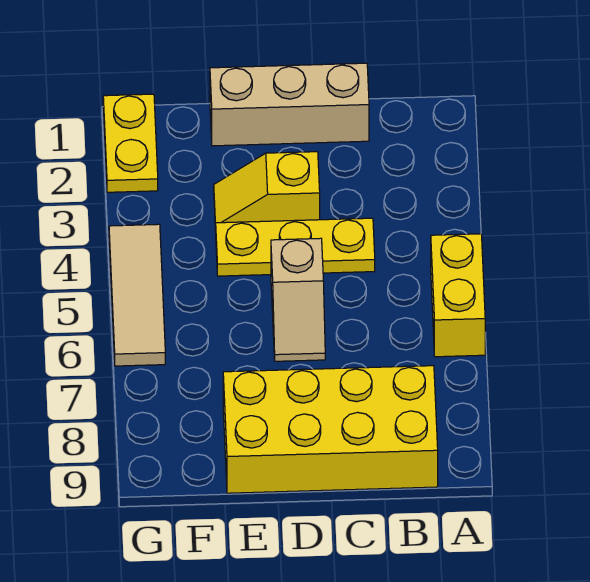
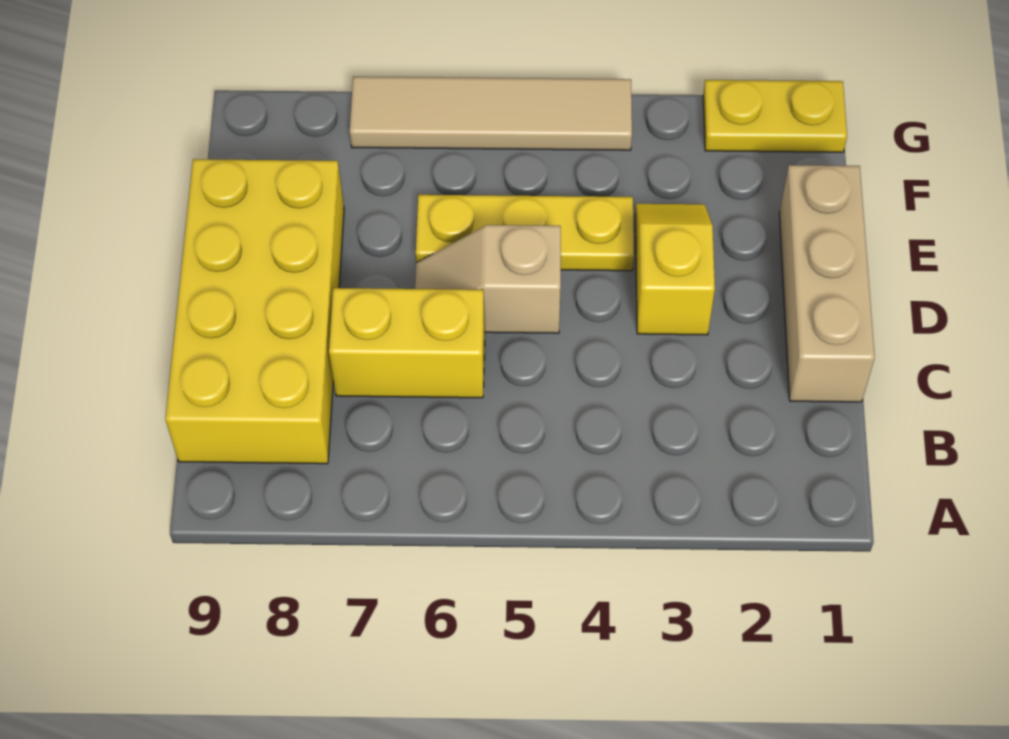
yellow 1x2 brick [431,234,485,357] -> yellow 1x2 brick moved to [329,288,485,398]
yellow 1x3 plate [216,218,375,276] -> yellow 1x3 plate turned to [416,195,634,271]
tan 1x3 tile [109,224,165,366] -> tan 1x4 tile [350,77,632,150]

